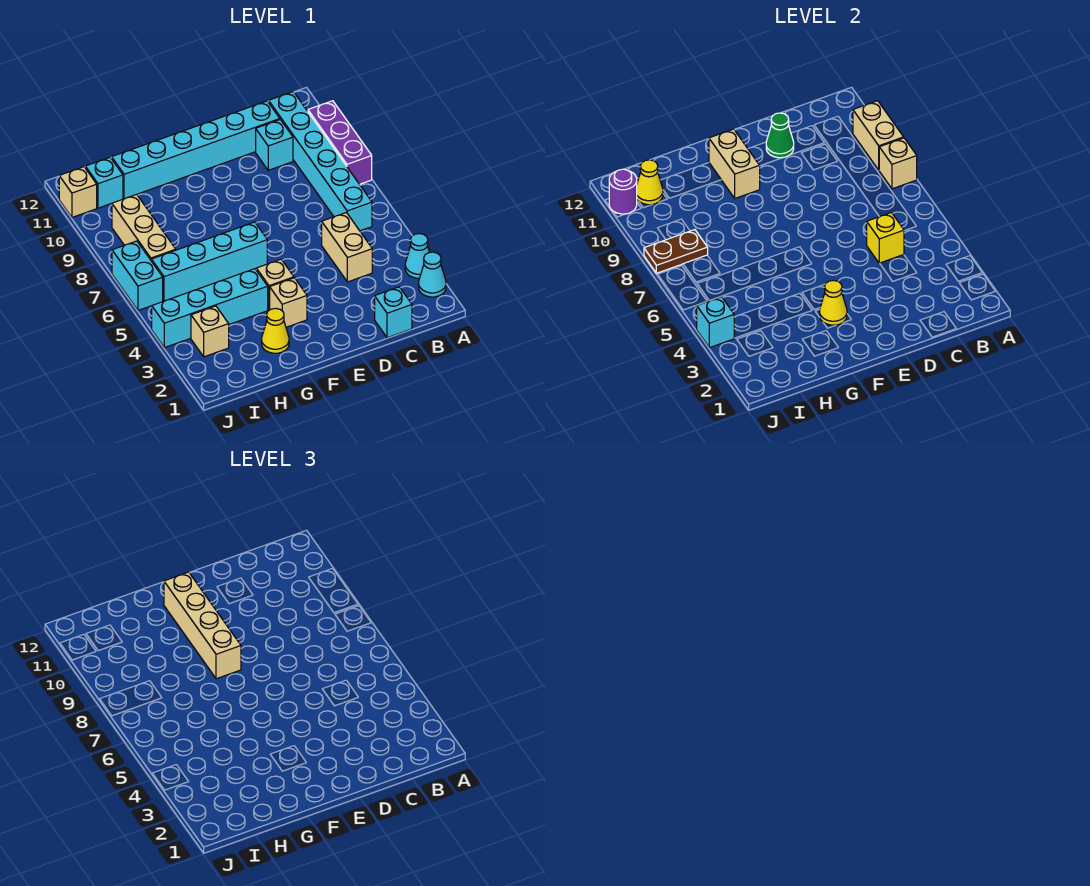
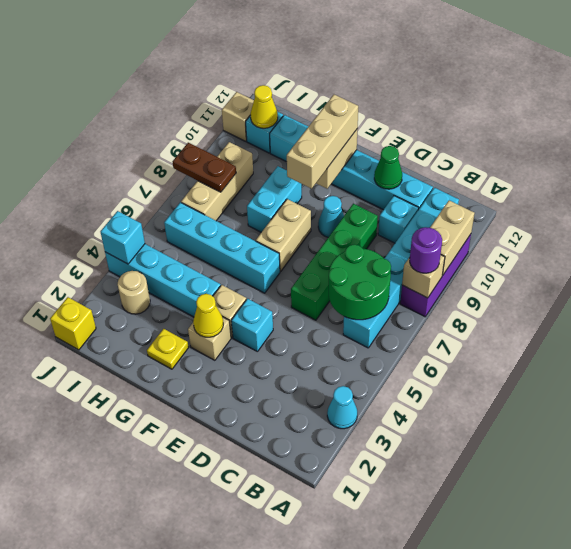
cyan 1x1 cone [419,252,446,297] -> cyan 1x1 cone moved to [318,196,344,237]
none -> green 2x2 round brick [329,244,391,320]
cyan 1x1 brick [375,287,412,338] -> cyan 1x1 brick moved to [231,299,273,352]
tan 1x2 brick [322,213,372,282] -> tan 1x2 brick moved to [256,199,311,271]
yellow 1x1 brick [867,213,904,263] -> yellow 1x1 brick moved to [50,297,96,350]
none -> green 1x4 brick [291,204,378,320]
tan 1x4 brick [164,572,241,679] -> tan 1x3 brick [287,95,358,189]
yellow 1x1 cone [262,308,289,353] -> yellow 1x1 plate [147,329,189,369]
tan 1x1 brick [191,306,229,357] -> tan 1x1 round brick [118,271,150,314]
cyan 1x2 brick [112,241,163,310] -> cyan 1x2 brick moved to [247,166,302,232]
purple 1x1 round brick [609,169,637,214] -> purple 1x1 round brick moved to [410,227,442,273]

